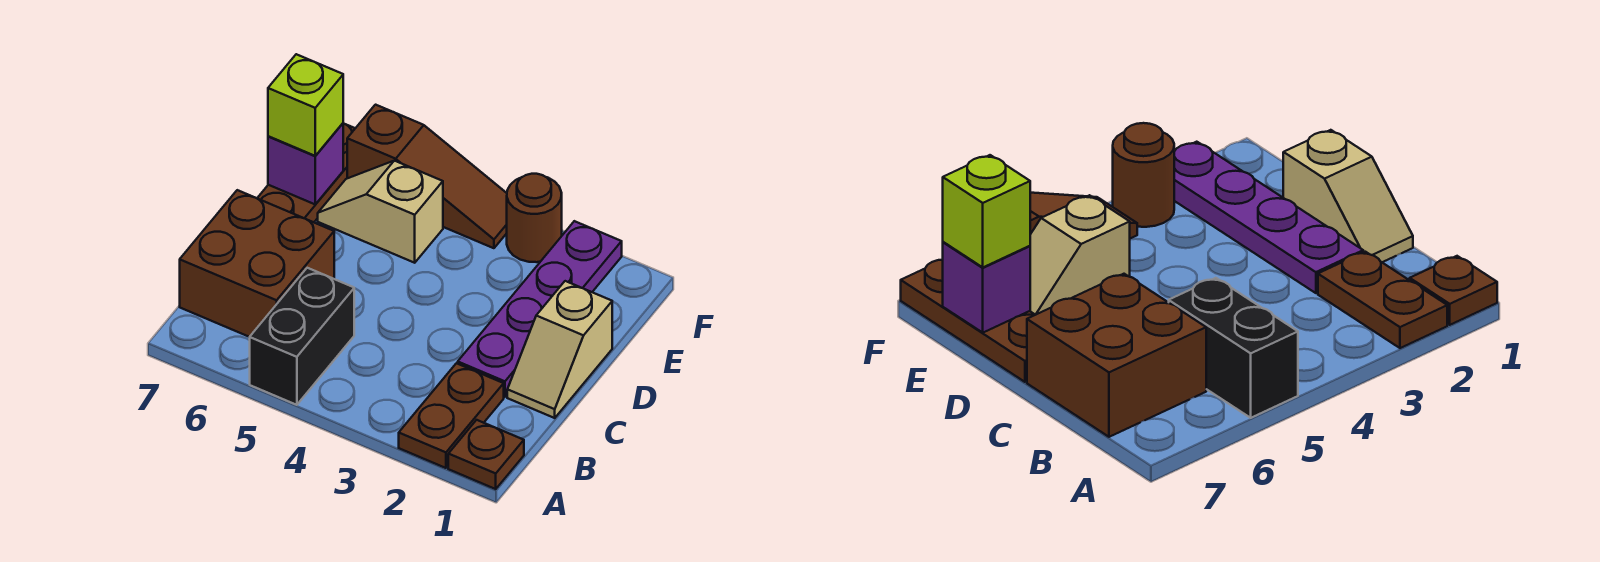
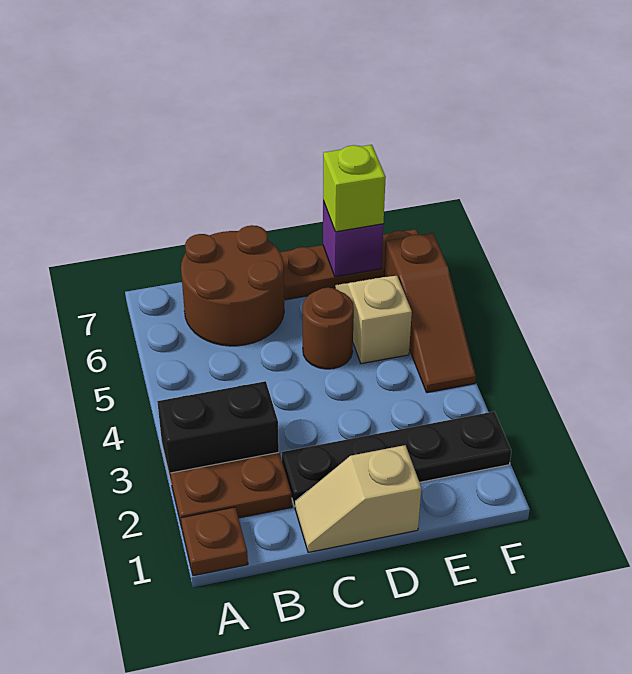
black 1x2 brick [250,268,354,405] -> black 1x2 brick moved to [157,381,279,484]
brown 2x2 brick [180,190,334,337] -> brown 2x2 round brick [181,225,284,346]
purple 1x4 plate [458,221,622,397] -> black 1x4 plate [282,412,511,506]
brown 1x1 round brick [507,174,562,262] -> brown 1x1 round brick moved to [303,288,354,369]

